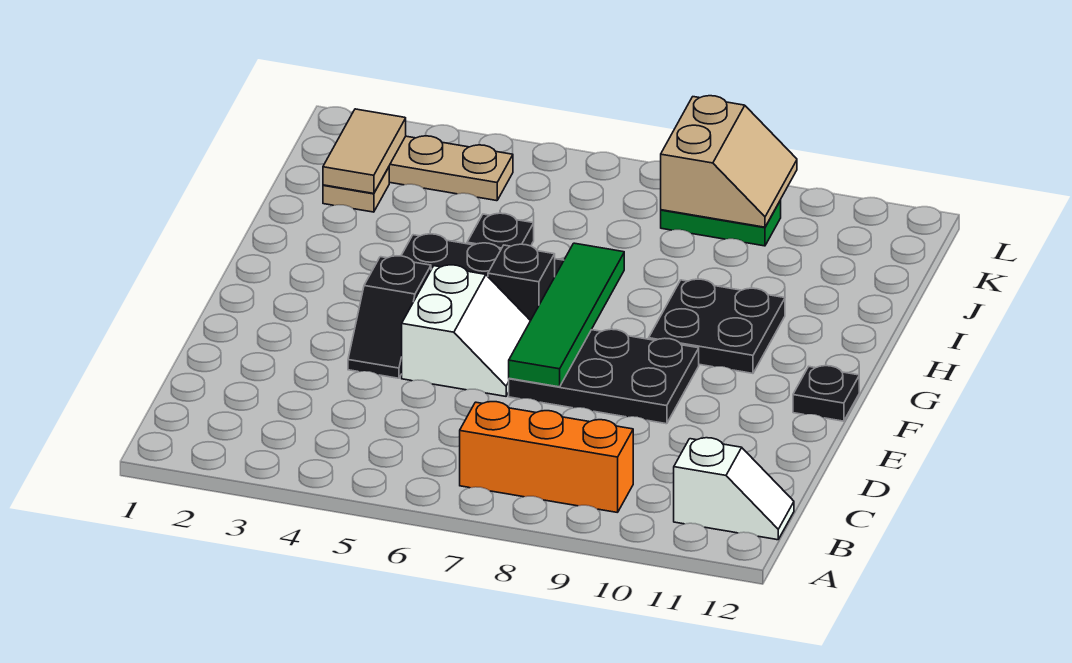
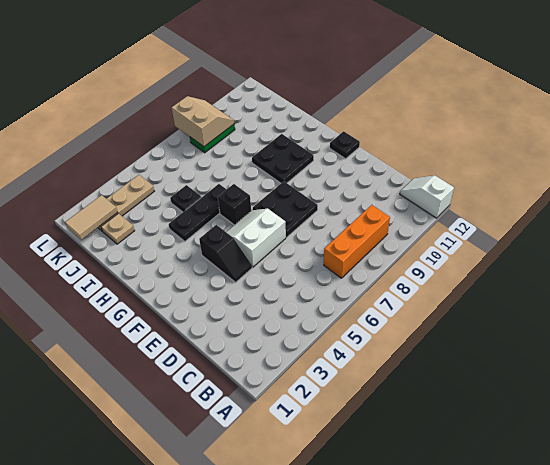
white 1x2 slope [674,438,794,540] -> white 1x2 slope turned to [400,176,454,218]
white 2x2 slope [402,265,530,396] -> white 2x2 slope turned to [226,209,286,267]
black 2x3 plate [509,329,699,424] -> black 2x2 plate [253,181,318,237]
green 1x4 tile [509,243,624,387] -> none
tan 1x2 tile [323,109,406,193] -> tan 1x2 tile turned to [65,195,118,240]

